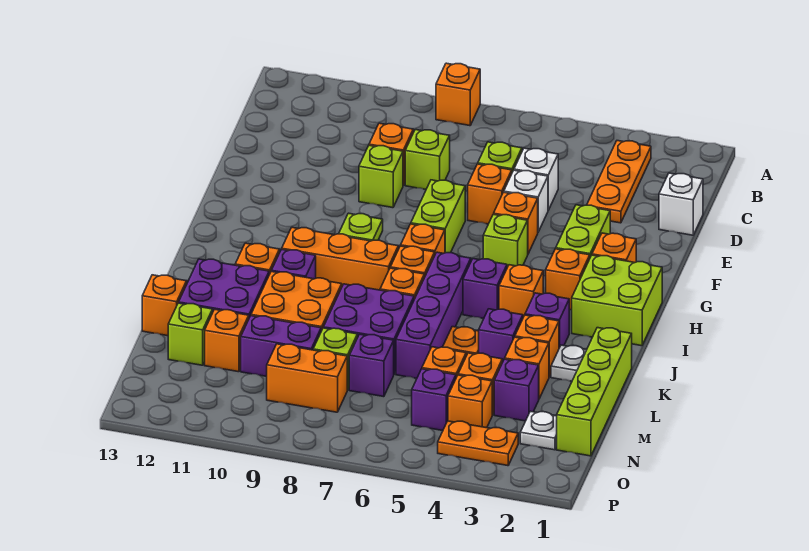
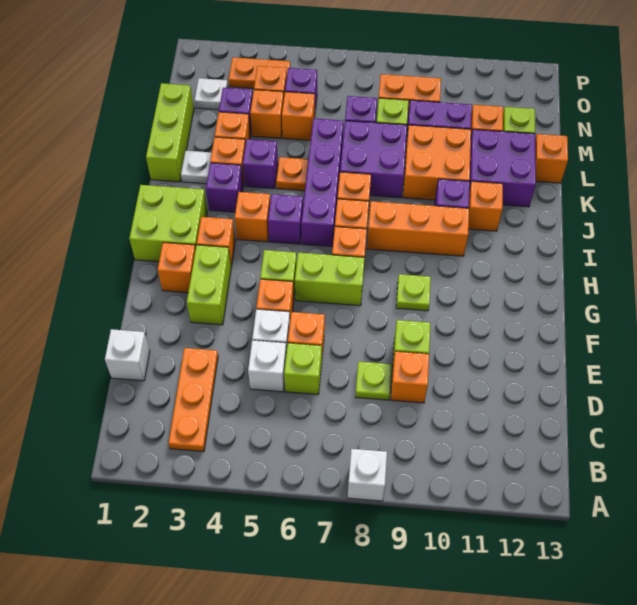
orange 1x1 brick [436,63,480,126] -> white 1x1 brick [348,449,387,501]
lime 1x1 brick [405,130,450,189] -> lime 1x1 plate [356,362,392,400]
lime 1x2 brick [411,180,465,253] -> lime 1x2 brick turned to [295,253,365,306]
lime 1x4 brick [557,328,632,456] -> lime 1x3 brick [146,83,194,182]

